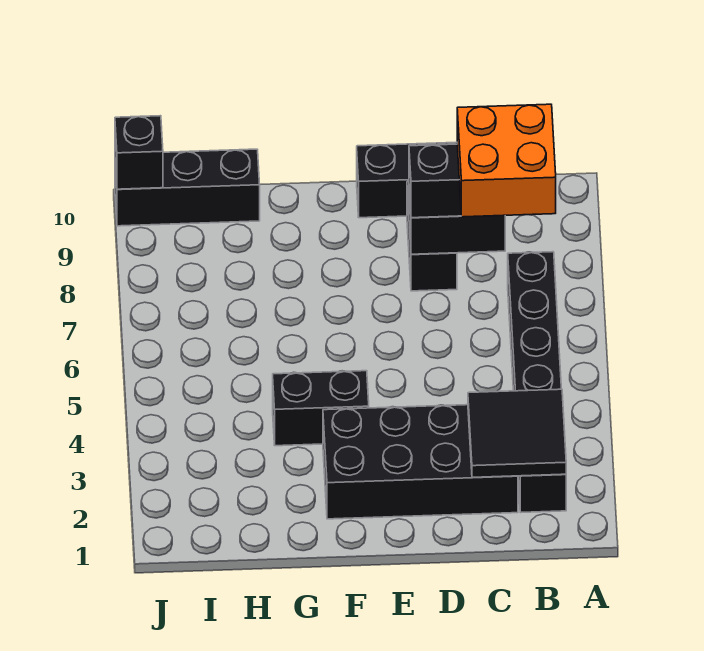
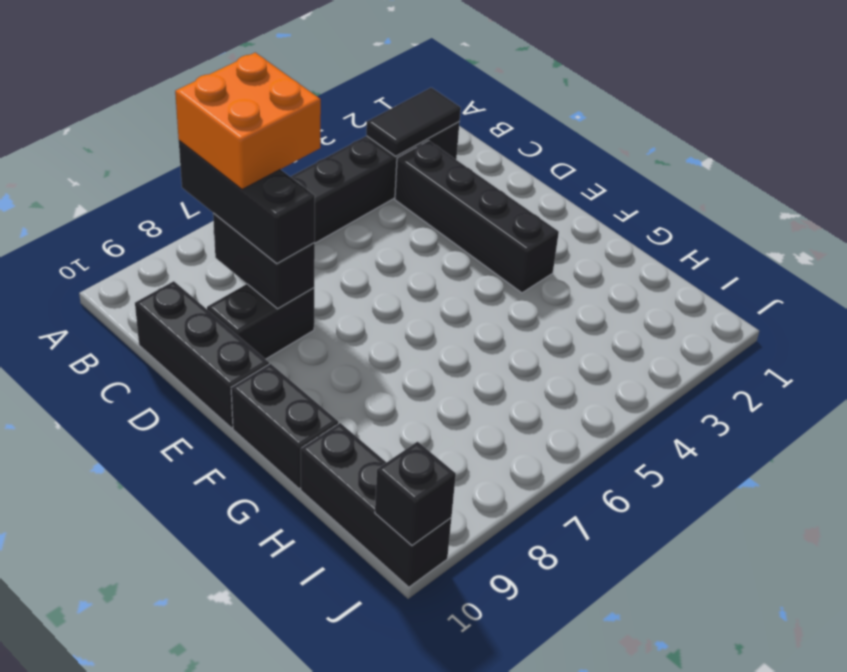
black 2x2 tile [468,389,566,477] -> black 1x2 tile [366,88,461,156]
black 2x4 brick [323,405,518,519] -> black 1x4 brick [395,141,559,293]
black 1x2 brick [273,371,369,446] -> black 1x2 brick moved to [231,364,338,489]

